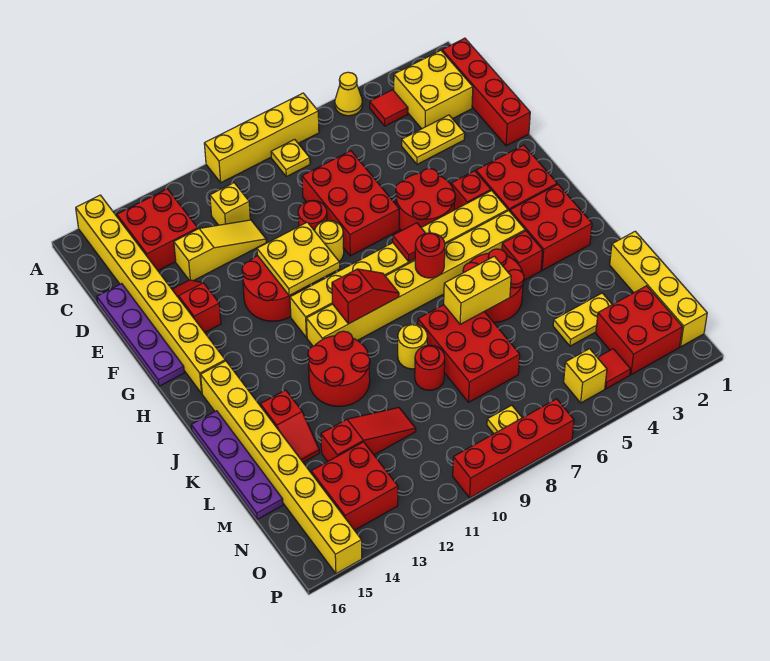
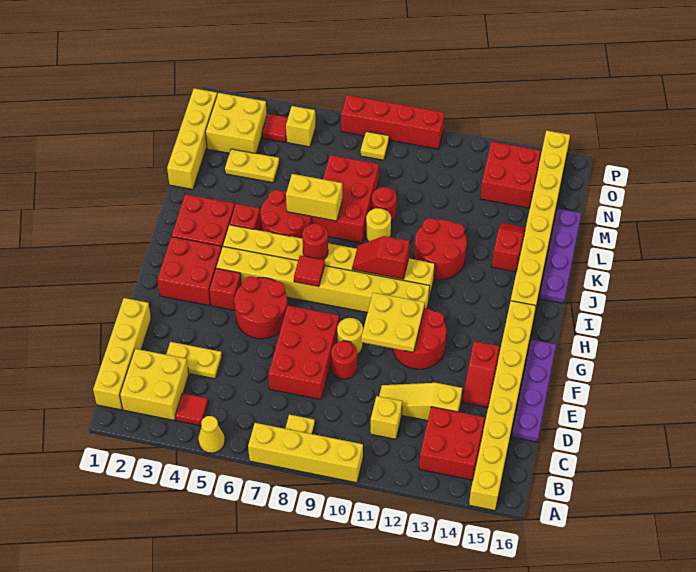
red 1x4 brick [442,38,530,146] -> yellow 1x4 brick [93,298,151,410]
red 1x3 slope [321,407,416,461] -> none
red 2x2 brick [596,286,682,375] -> yellow 2x2 brick [205,93,267,153]

